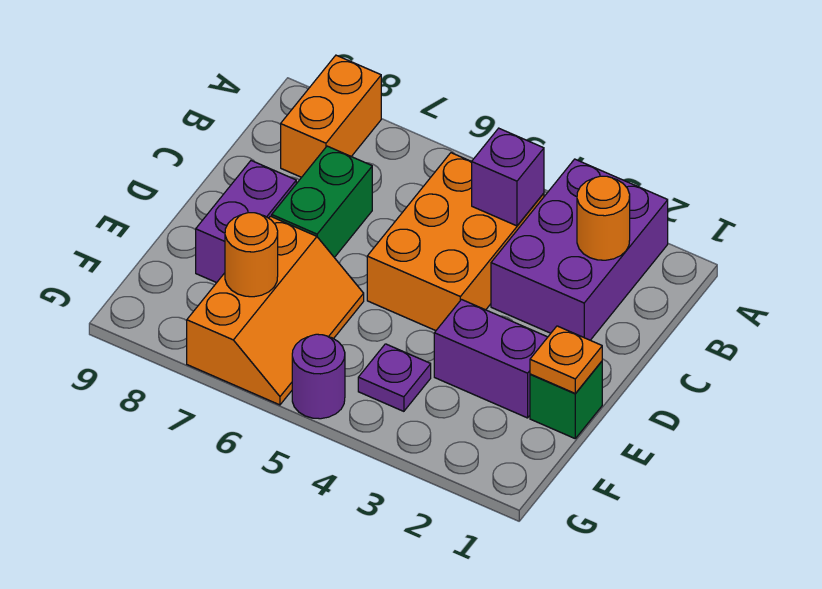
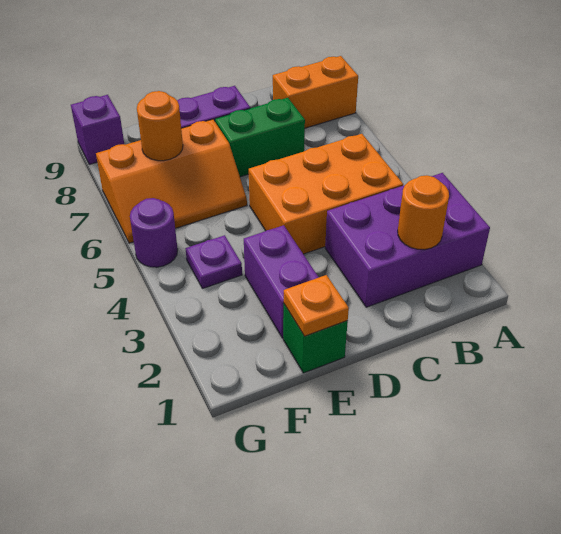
purple 1x1 brick [472,128,544,226] -> purple 1x1 brick moved to [71,95,124,164]

